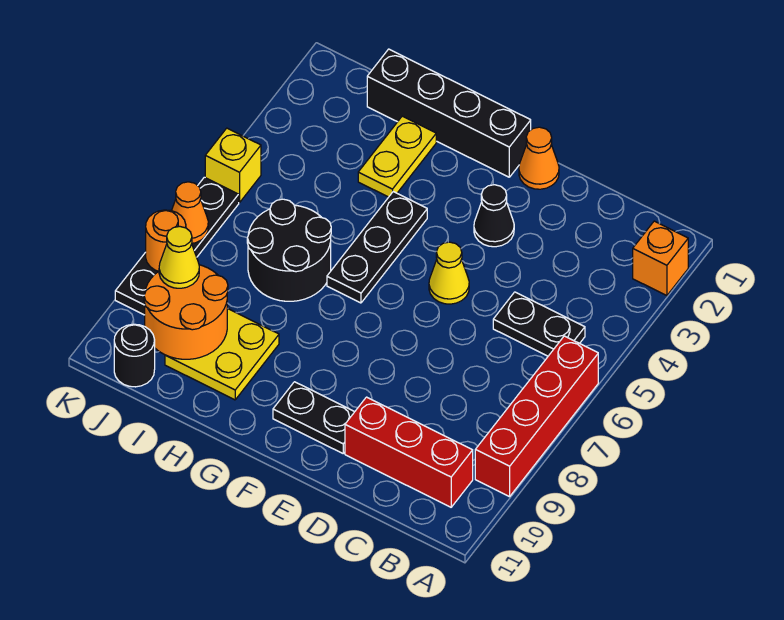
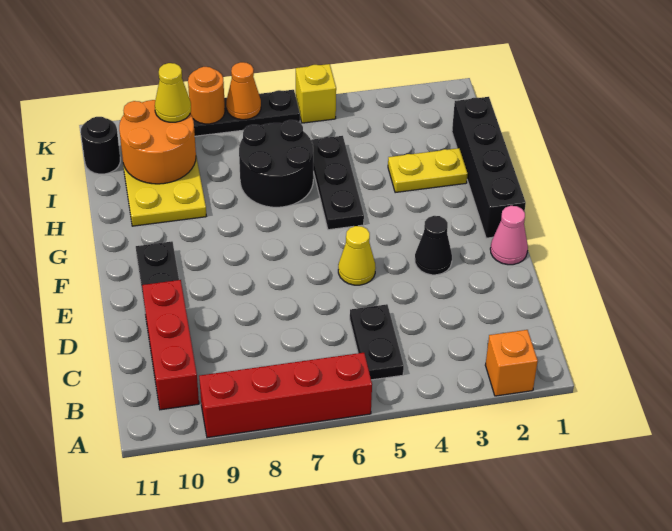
orange 1x1 cone [519,127,559,189] -> pink 1x1 cone [490,206,528,265]
black 1x3 plate [327,192,427,303] -> black 1x3 plate turned to [311,136,364,230]

